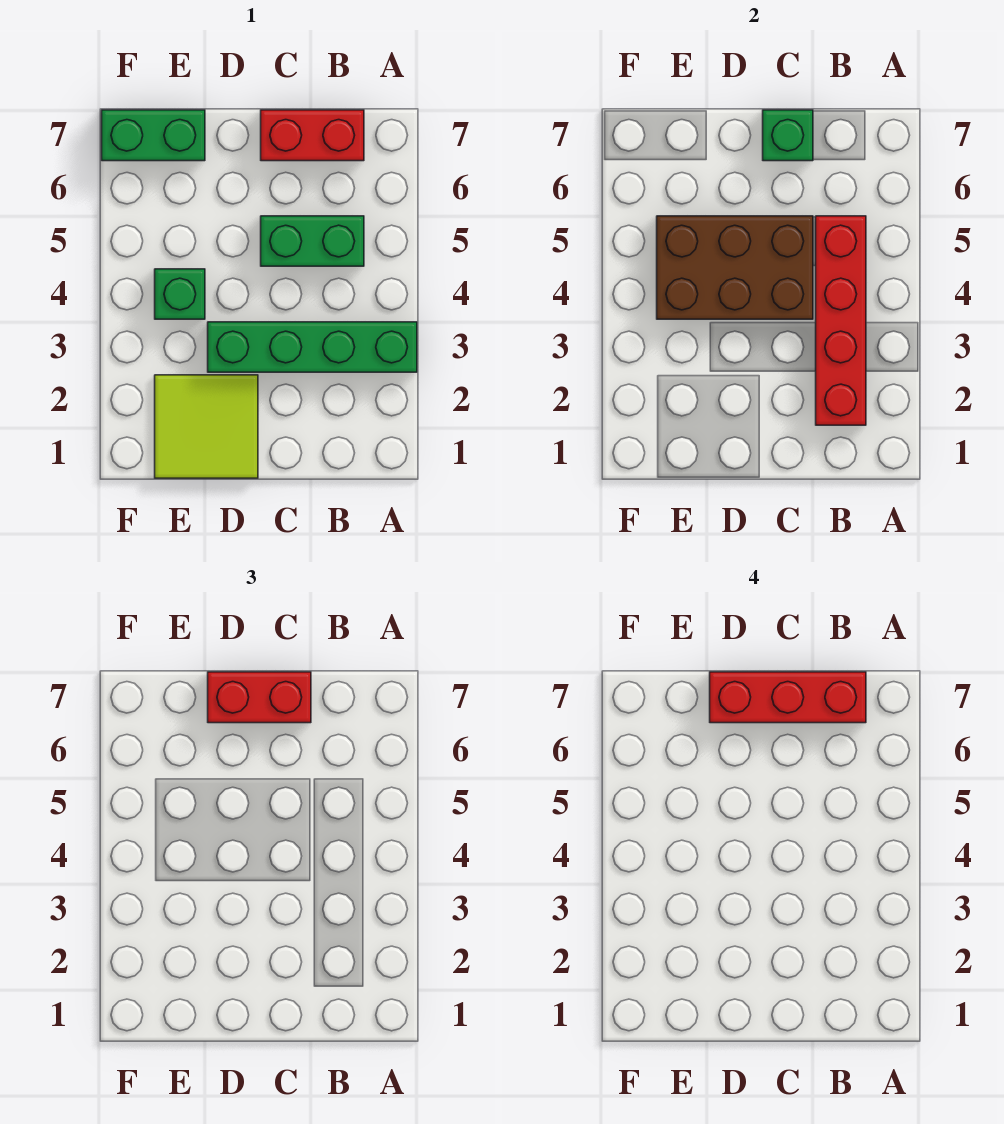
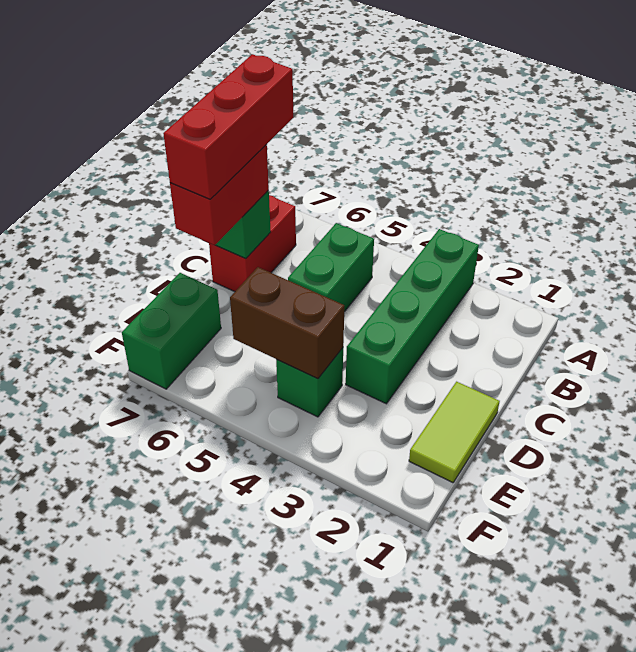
red 1x4 brick [816,216,866,425] -> none
brown 2x3 brick [657,216,813,319] -> brown 1x2 brick [230,267,344,379]
lime 2x2 tile [155,375,258,478] -> lime 1x2 tile [409,382,500,483]

